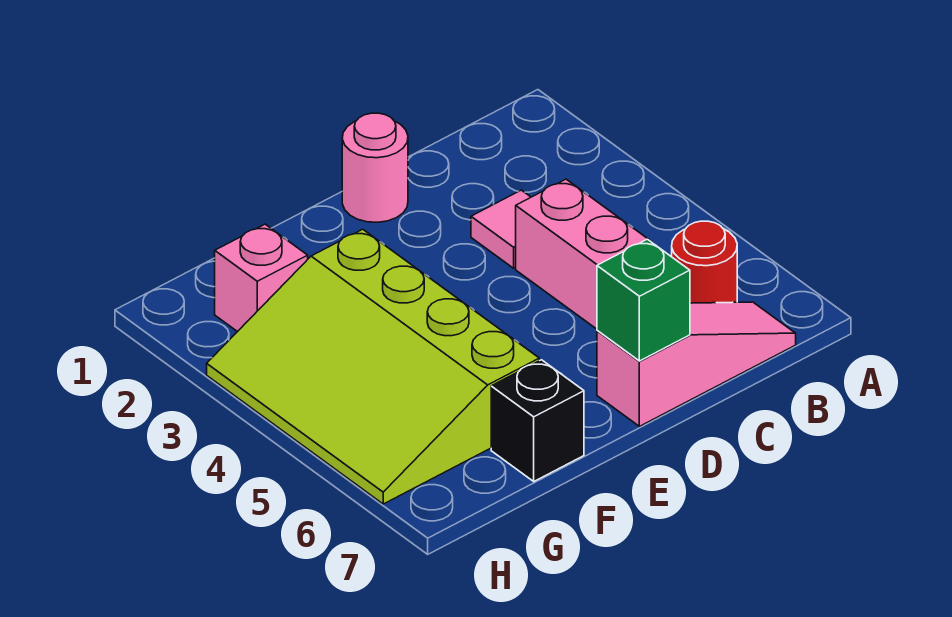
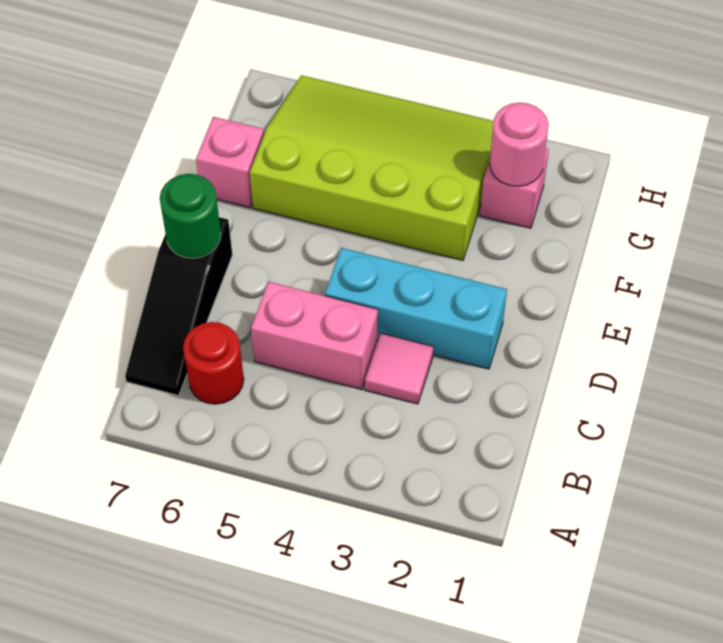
pink 1x3 slope [597,302,796,426] -> black 1x3 slope [125,217,232,396]
pink 1x1 round brick [342,113,408,222] -> pink 1x1 round brick moved to [489,102,549,186]
none -> cyan 1x3 brick [325,248,507,369]
green 1x1 brick [597,239,690,361] -> green 1x1 round brick [160,174,221,258]
black 1x1 brick [491,360,584,481] -> pink 1x1 brick [196,117,264,208]

